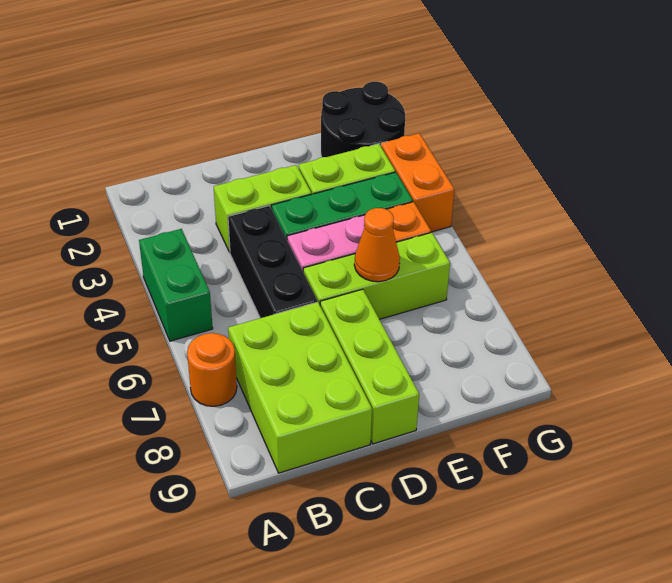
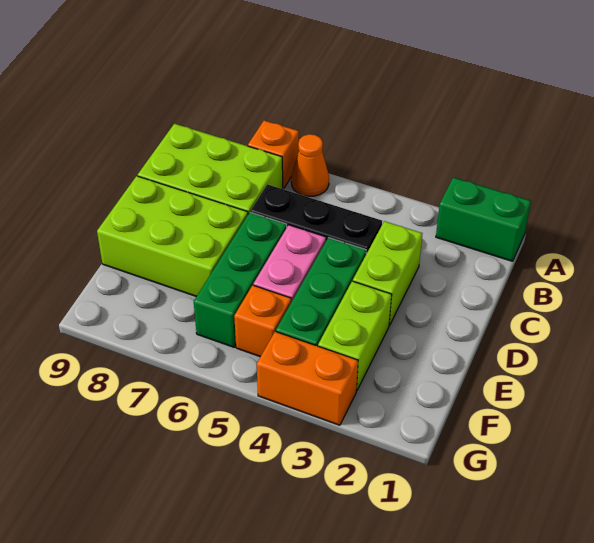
green 1x2 brick [139,229,213,341] -> green 1x2 brick moved to [436,177,531,261]
orange 1x1 round brick [187,333,237,406] -> orange 1x1 brick [248,120,299,189]
lime 1x3 brick [303,233,450,319] -> green 1x3 brick [194,212,287,347]
lime 1x3 brick [320,289,419,444] -> lime 2x3 brick [97,176,248,296]
orange 1x1 cone [354,208,400,282] -> orange 1x1 cone moved to [291,134,329,197]
black 2x2 round brick [321,82,405,157] -> none

